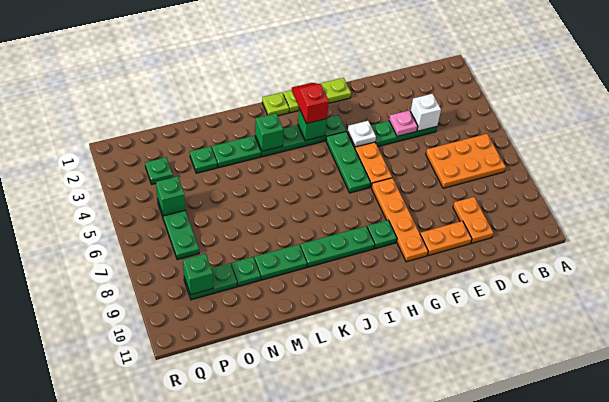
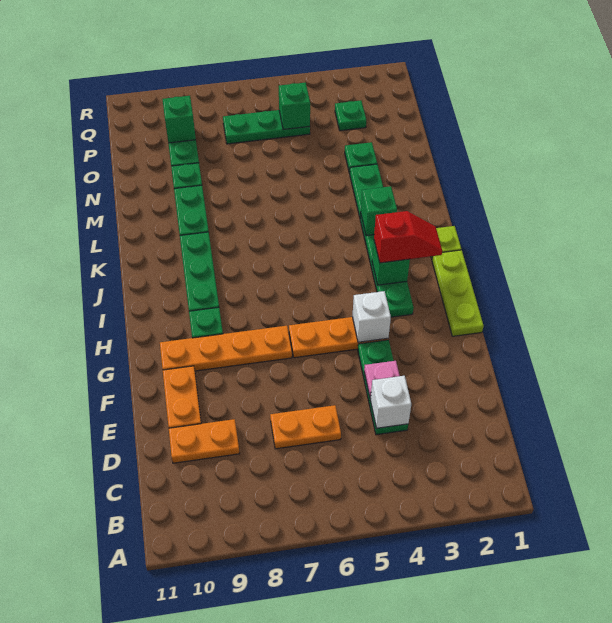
orange 2x3 plate [426,134,506,188] -> orange 1x2 plate [270,405,341,449]
white 1x1 plate [348,121,376,147] -> white 1x1 brick [352,291,391,342]
green 1x3 plate [326,132,371,193] -> none

